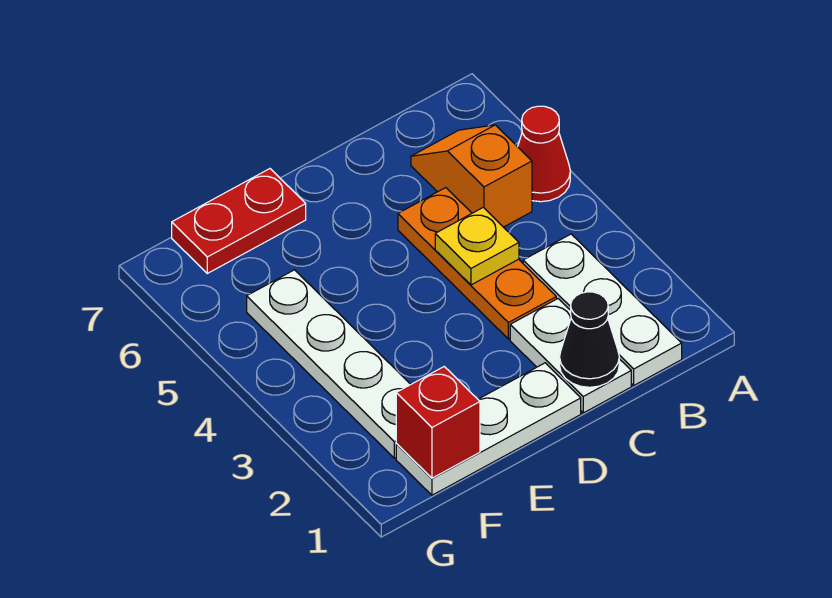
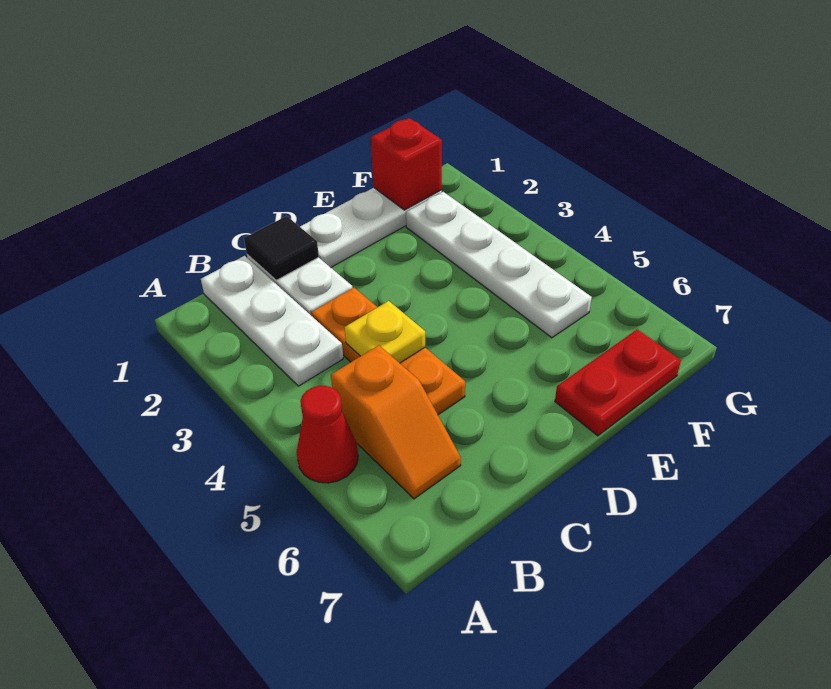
black 1x1 cone [560,292,619,387] -> black 1x1 tile [244,216,319,280]

